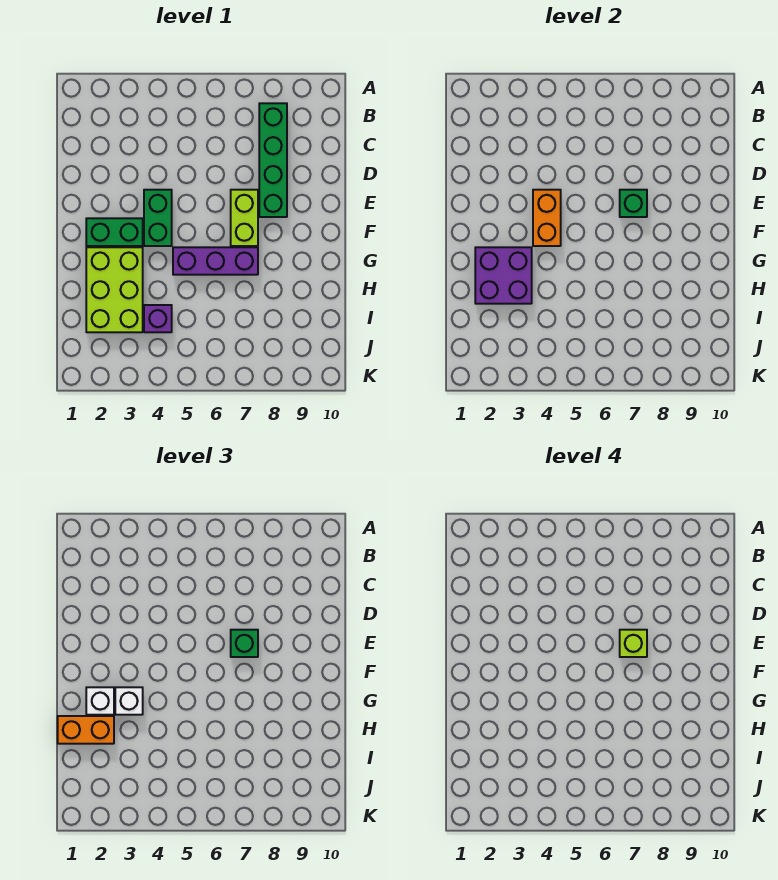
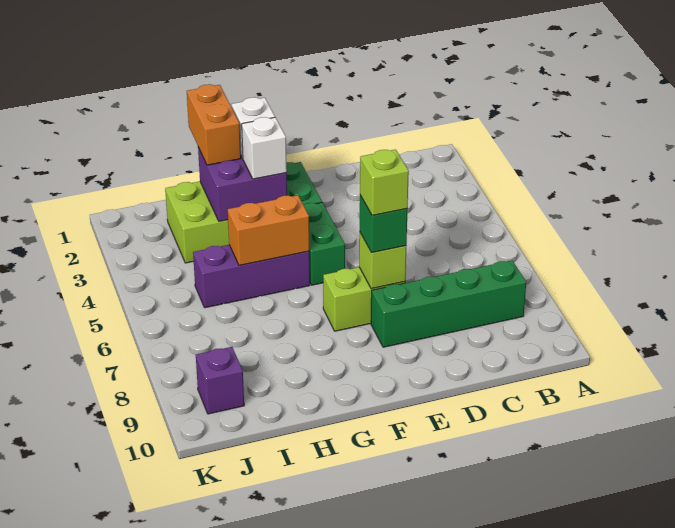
green 1x2 brick [144,190,172,246] -> green 1x2 brick turned to [304,203,345,285]
orange 1x2 brick [533,190,561,246] -> orange 1x2 brick moved to [228,195,309,265]
green 1x1 brick [620,190,647,217] -> lime 1x1 brick [359,233,406,289]
purple 1x3 brick [173,247,258,275] -> purple 1x3 brick turned to [193,245,310,308]
purple 1x1 brick [144,305,172,332] -> purple 1x1 brick moved to [196,347,244,414]

